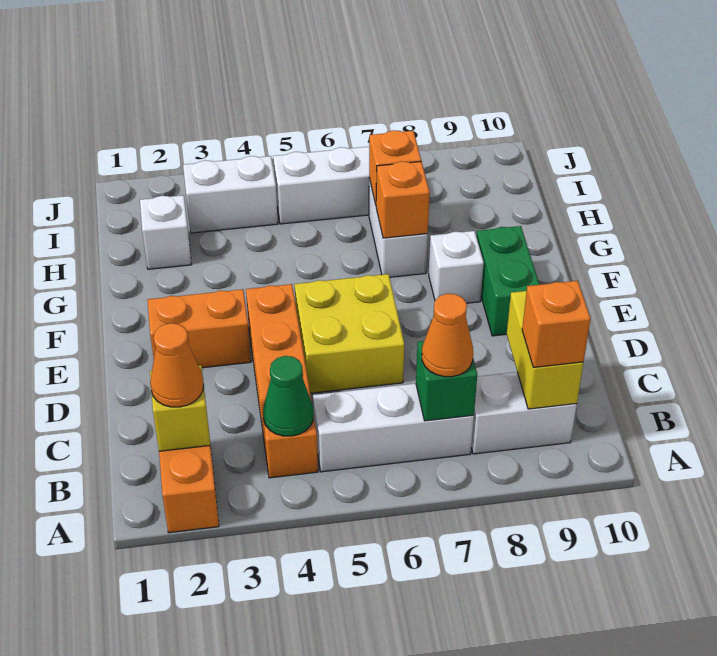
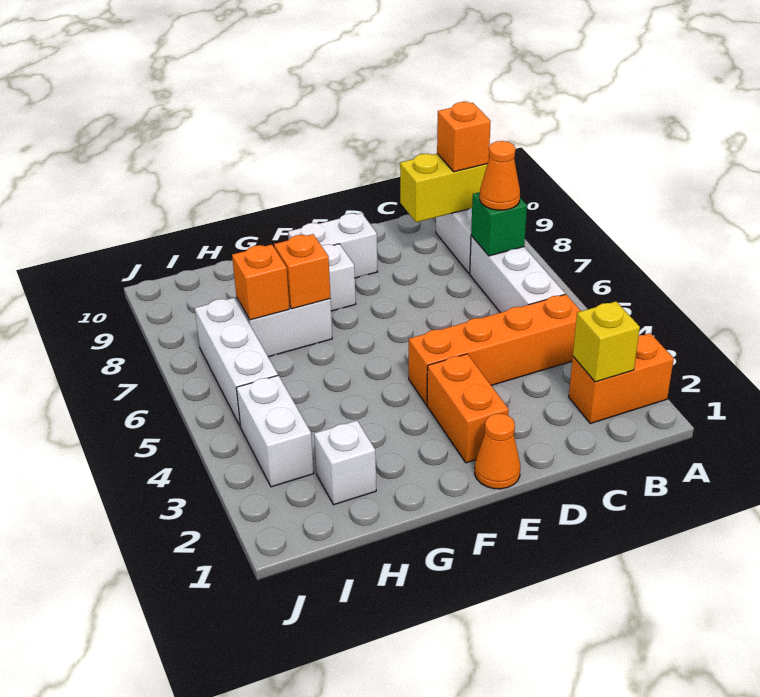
orange 1x1 cone [150,323,204,407] -> orange 1x1 cone moved to [475,414,520,489]
green 1x1 cone [263,356,314,436] -> none
yellow 2x2 brick [295,274,404,393] -> none
green 1x2 brick [476,226,539,336] -> white 1x2 brick [288,213,378,278]

